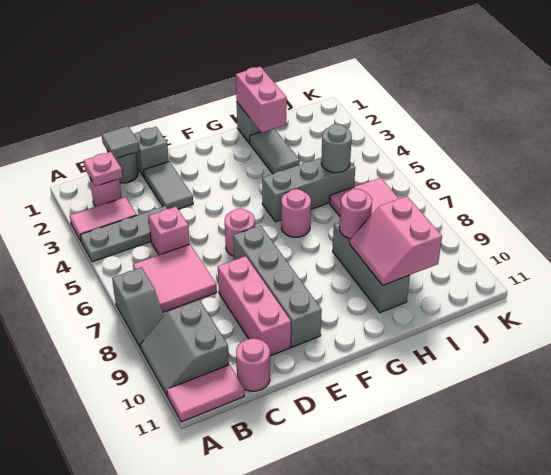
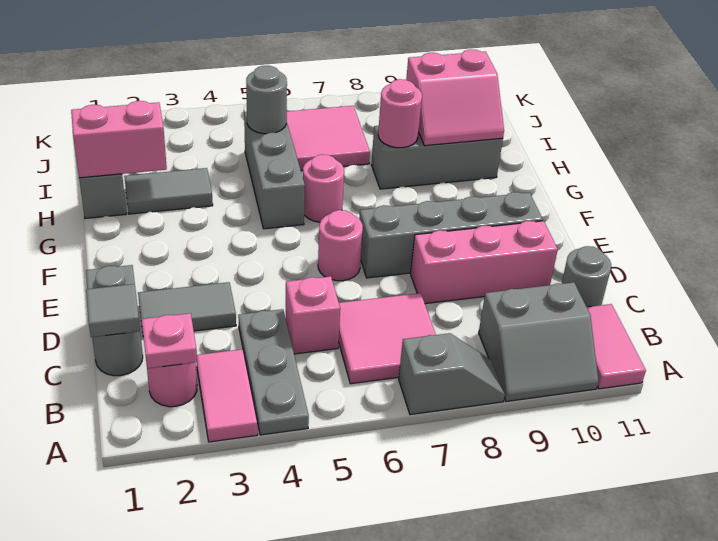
pink 1x1 round brick [236,338,270,391] -> grey 1x1 round brick [562,246,611,307]

